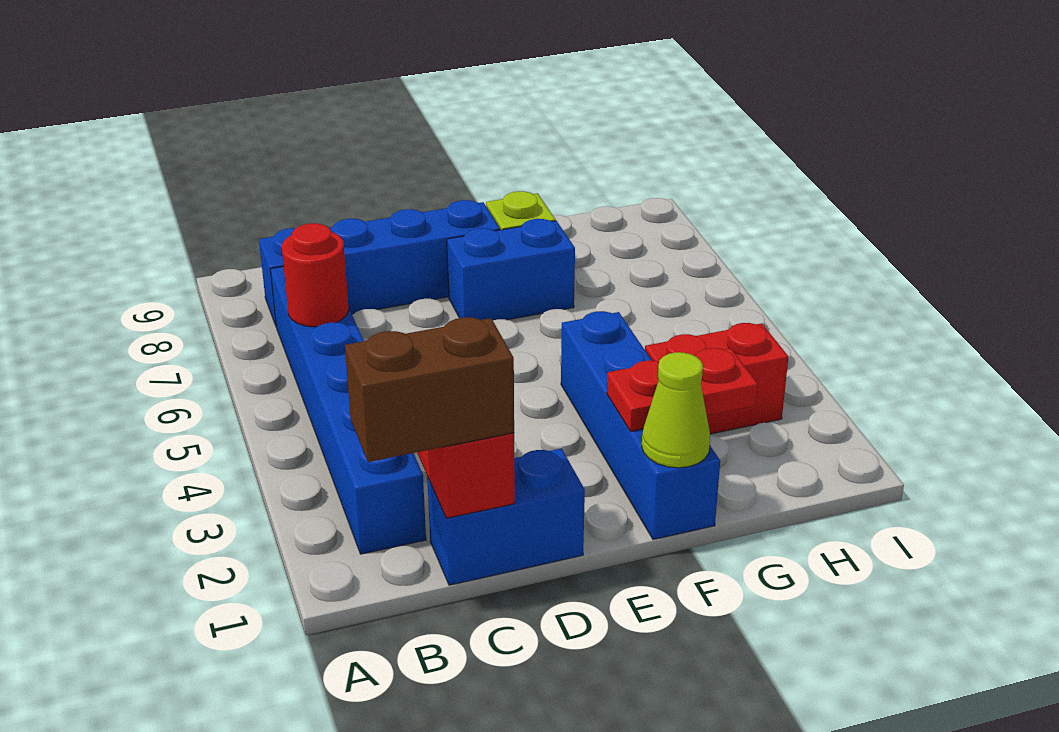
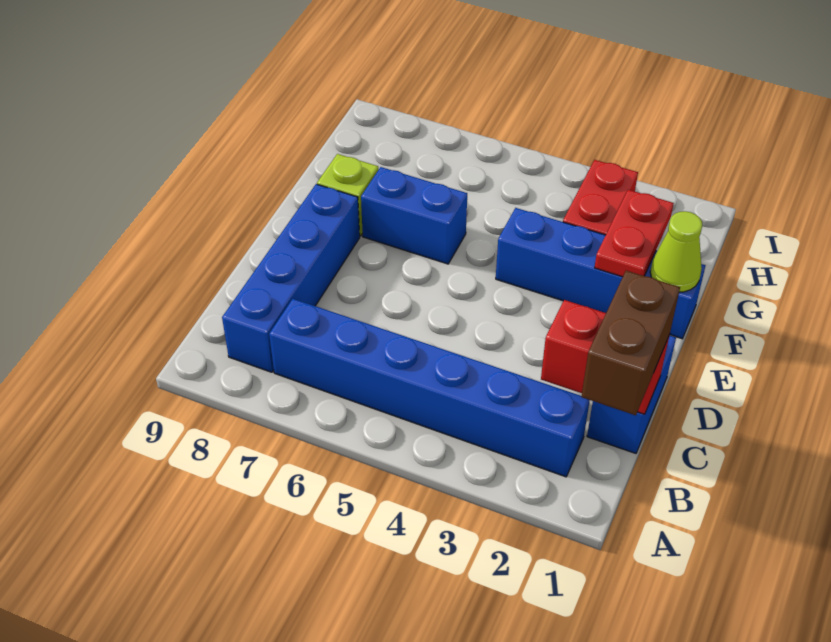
red 1x1 round brick [282,223,349,327] -> none
blue 1x2 brick [447,219,575,320] -> blue 1x2 brick turned to [361,167,467,264]

